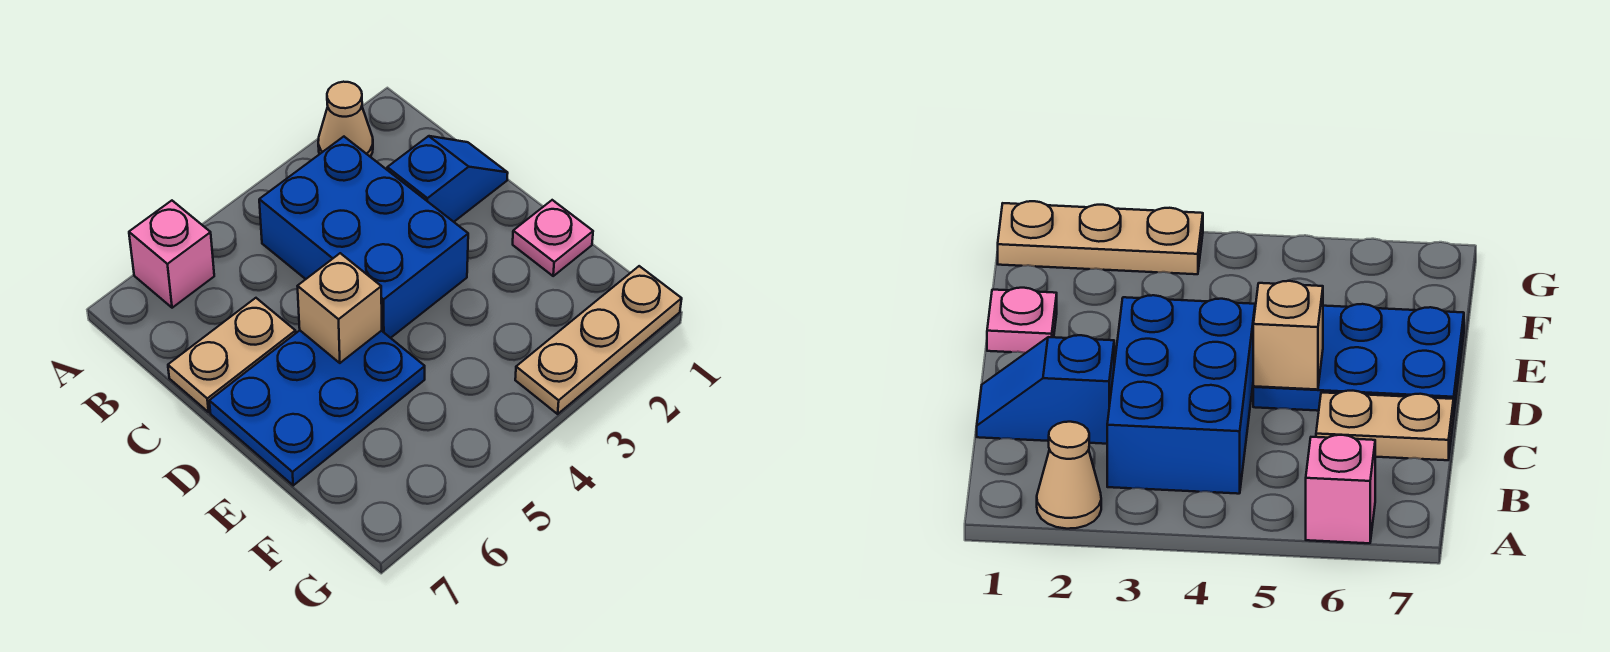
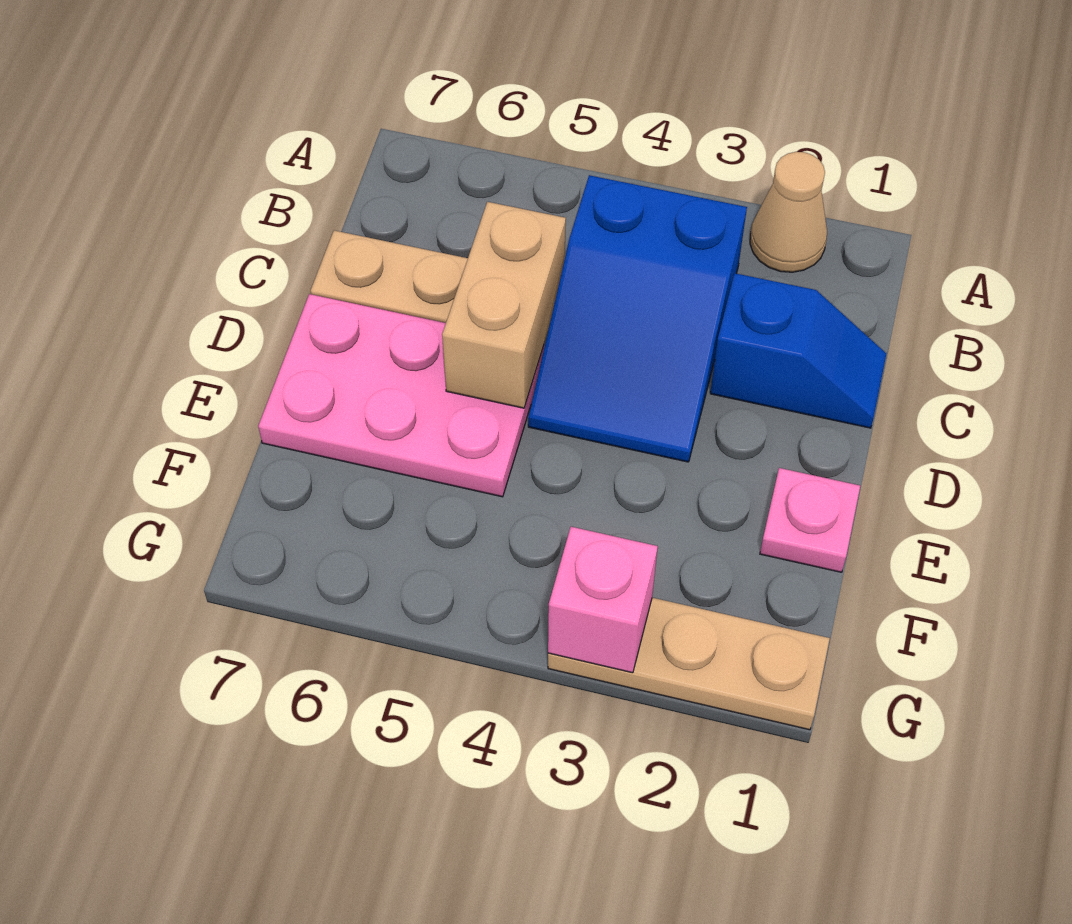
pink 1x1 brick [129,201,214,308] -> pink 1x1 brick moved to [548,527,658,673]
blue 2x3 brick [259,137,468,338] -> blue 2x3 slope [528,175,747,462]
blue 2x3 plate [209,331,425,485] -> pink 2x3 plate [258,294,544,497]
tan 1x1 brick [298,253,382,363] -> tan 1x2 brick [442,202,566,408]

